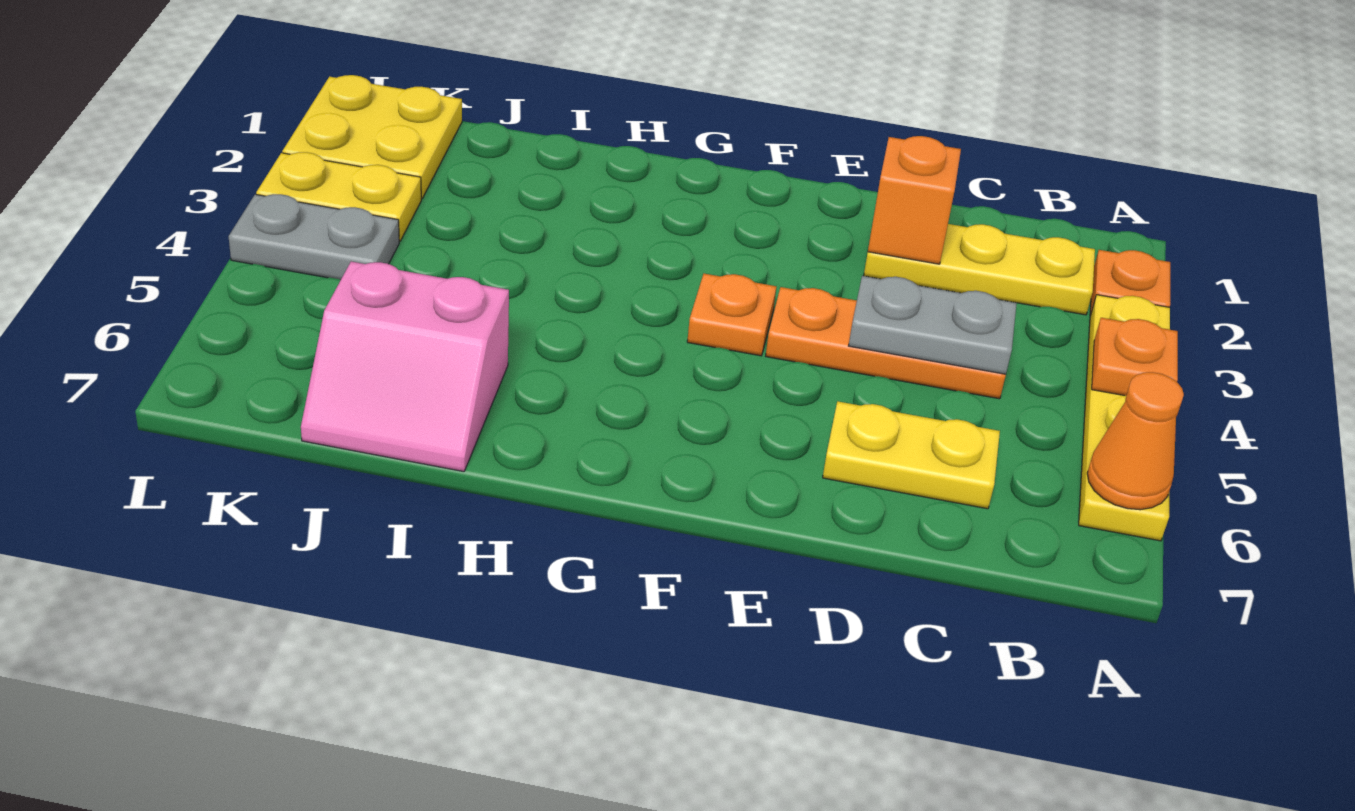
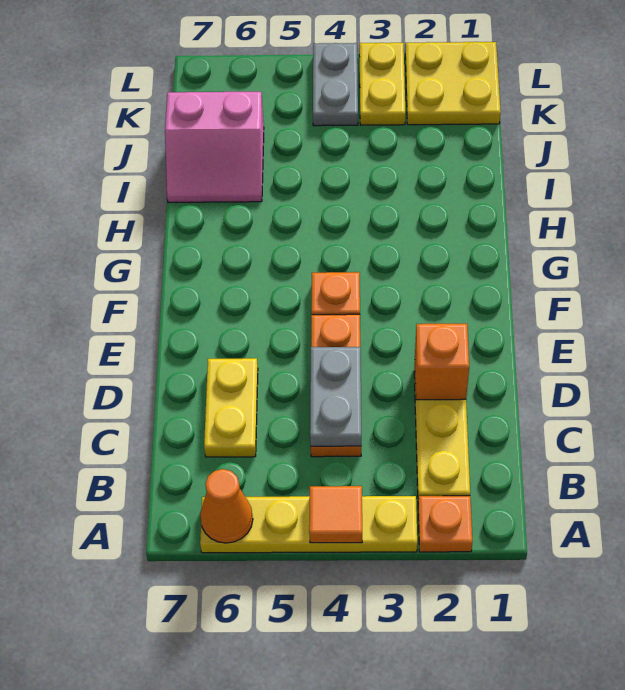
orange 1x1 plate [1092,318,1178,396] -> orange 1x1 tile [309,486,362,543]
pink 2x2 slope [301,262,509,472] -> pink 2x2 slope turned to [165,92,264,202]

